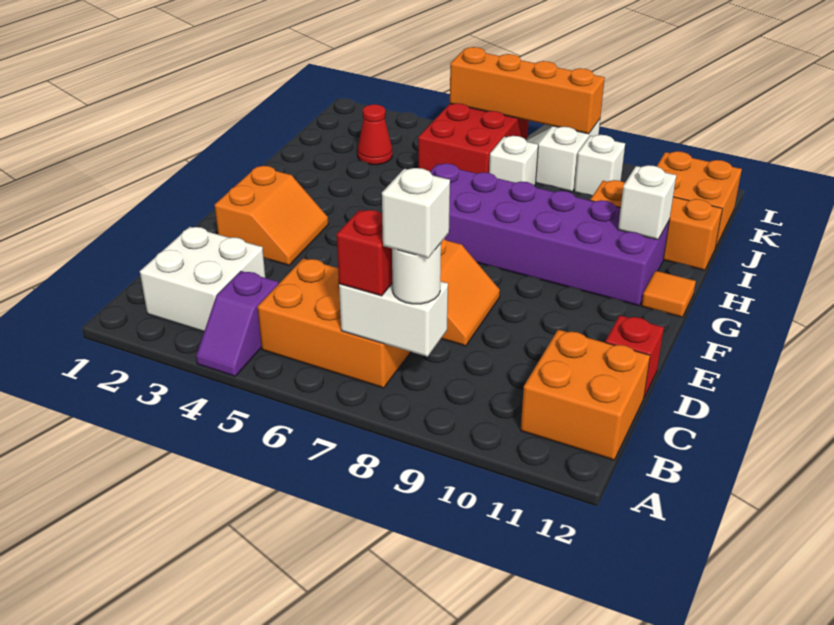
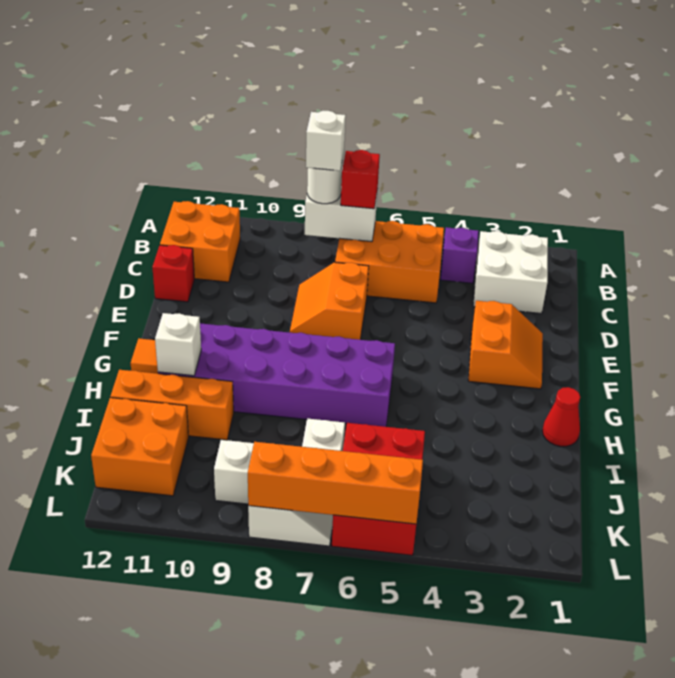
orange 2x2 slope [215,166,328,265] -> orange 2x2 slope turned to [468,301,543,389]
red 1x1 cone [357,104,392,165] -> red 1x1 cone moved to [542,387,580,446]

